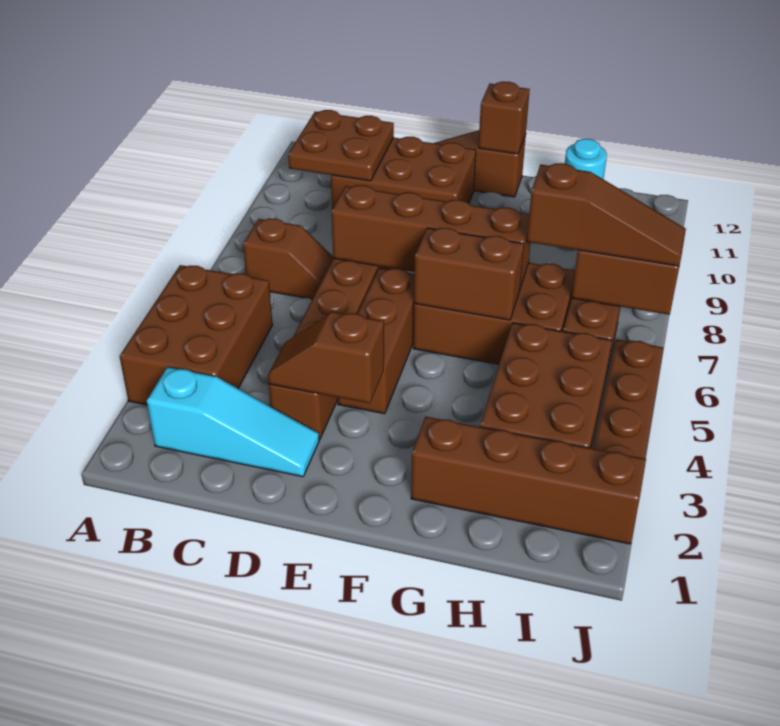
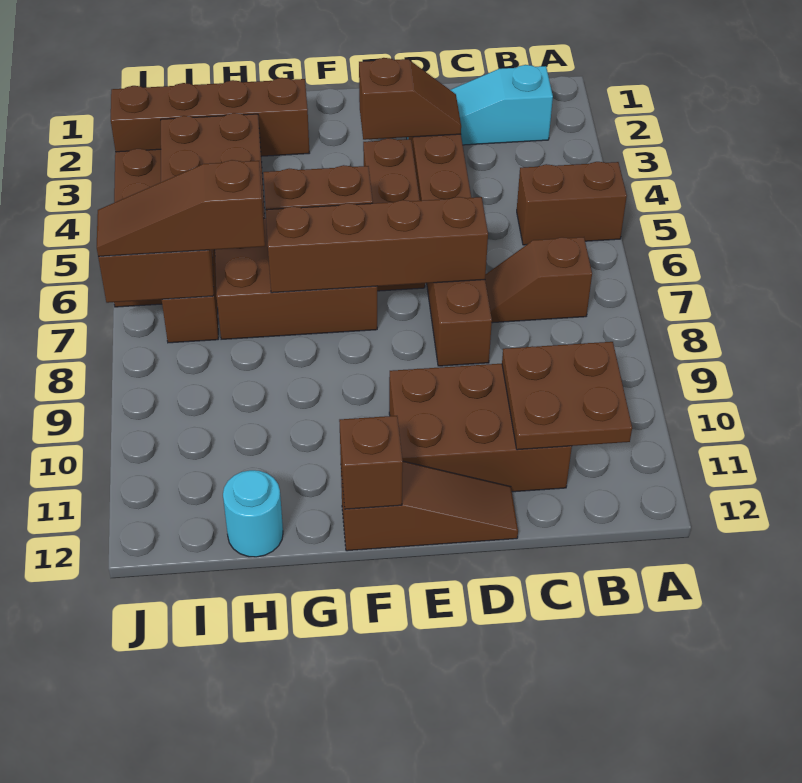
brown 2x3 brick [119,265,273,405] -> brown 1x2 brick [517,162,627,245]

